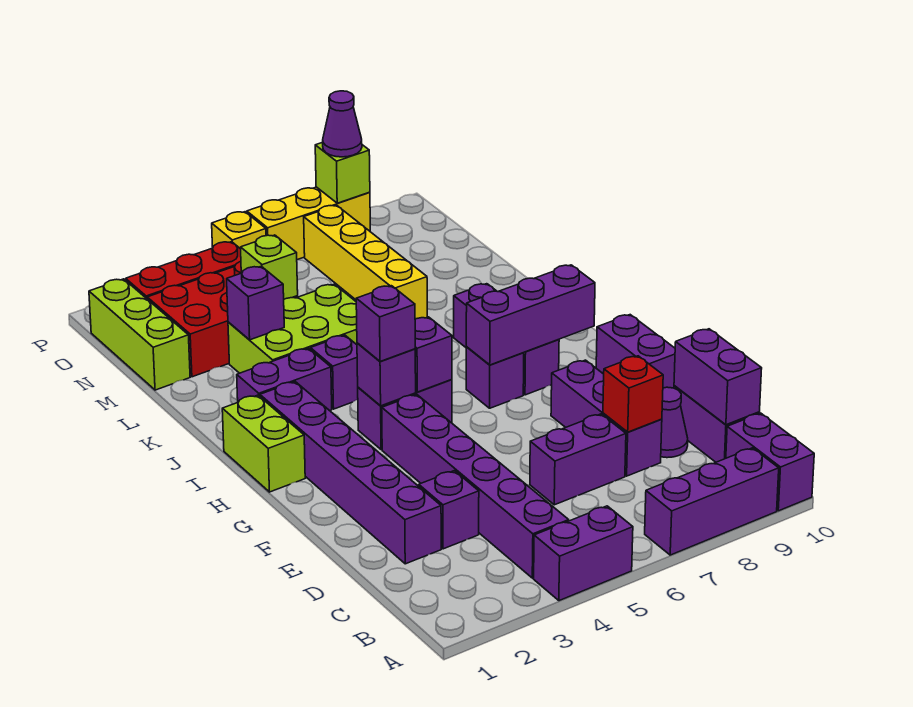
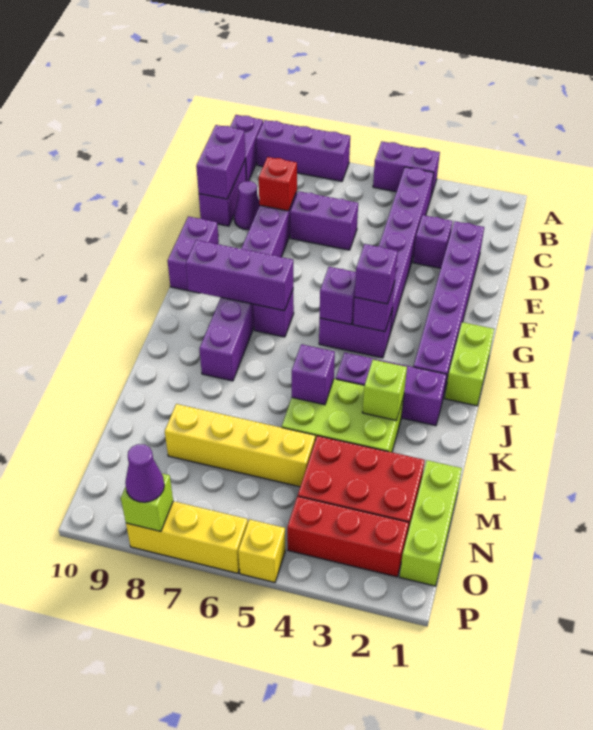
purple 1x1 brick [227,266,284,340] -> purple 1x1 brick moved to [292,344,335,405]
yellow 1x4 brick [304,205,427,319] -> yellow 1x4 brick turned to [165,404,315,487]
lime 1x1 brick [241,235,298,299] -> lime 1x1 brick moved to [362,360,407,421]

